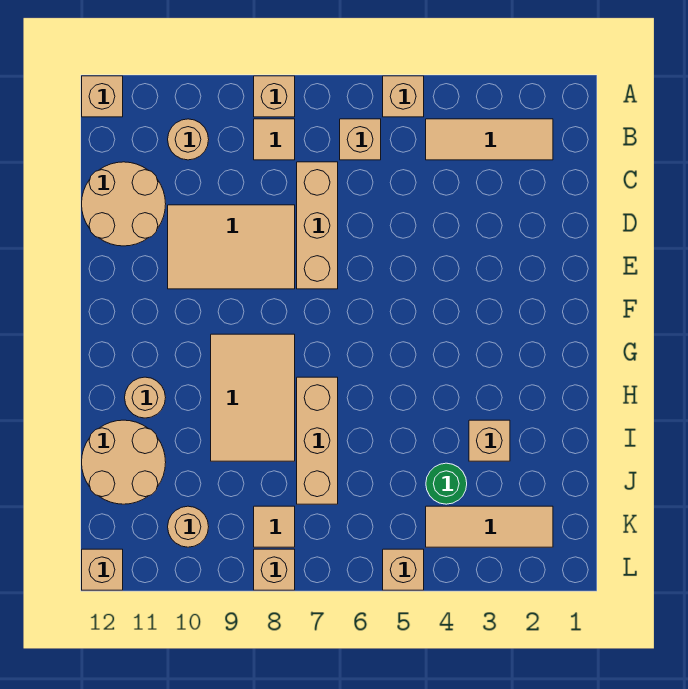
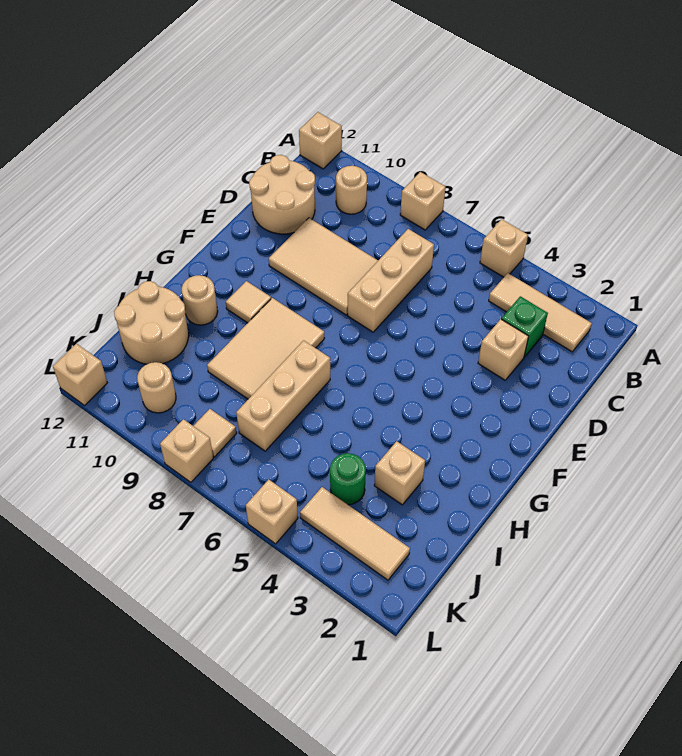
tan 1x1 brick [340,119,381,160] -> tan 1x1 brick moved to [478,319,528,380]
tan 1x1 tile [254,119,295,160] -> tan 1x1 tile moved to [226,281,271,323]
none -> green 1x1 brick [502,296,548,357]

